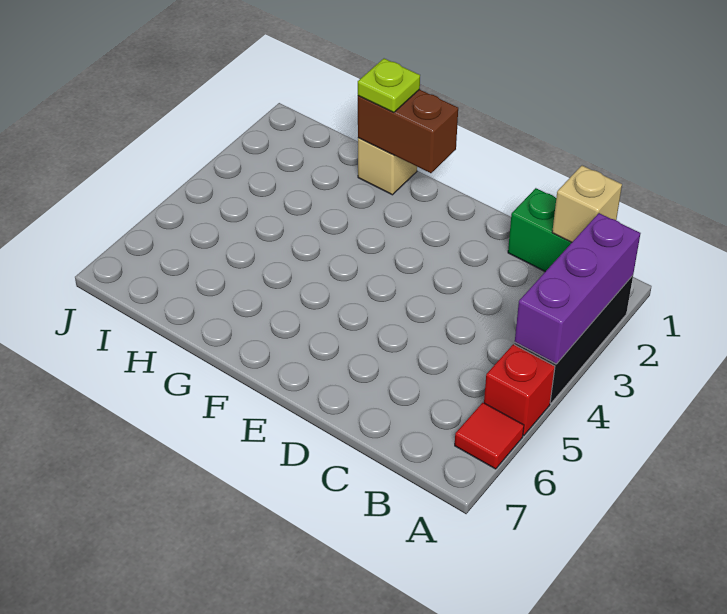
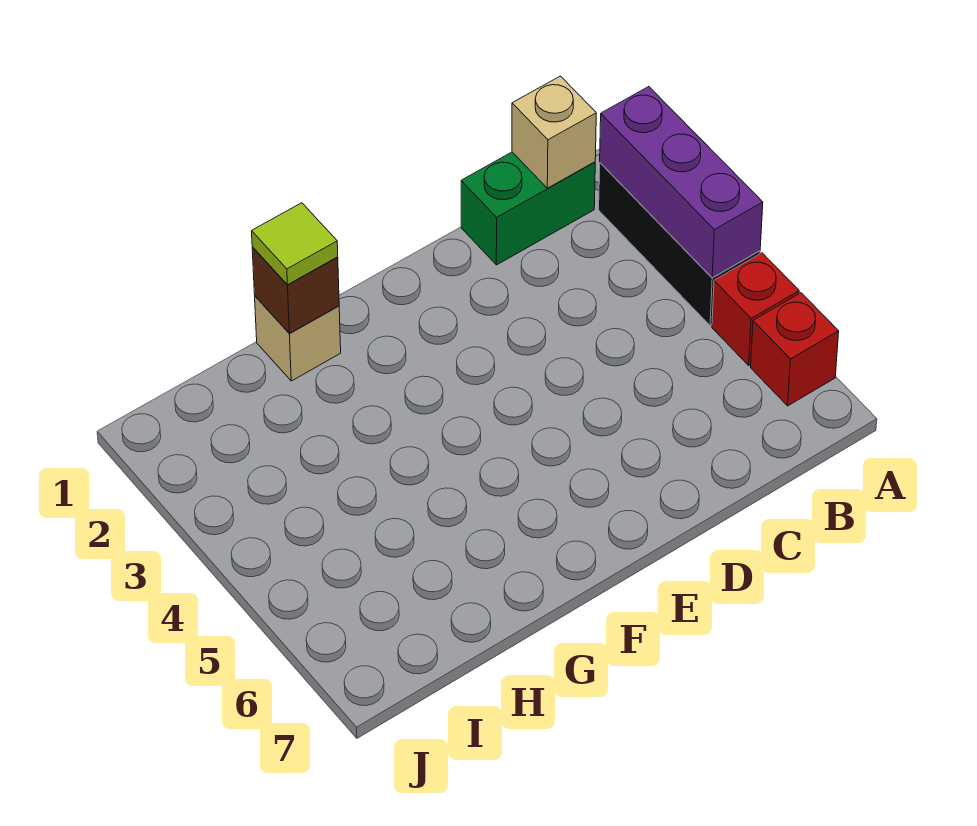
red 1x1 tile [455,403,524,469] -> red 1x1 brick [751,293,839,406]
brown 1x2 brick [358,89,458,173] -> brown 1x1 brick [252,247,339,334]
lime 1x1 plate [358,59,420,112] -> lime 1x1 tile [252,203,338,285]

